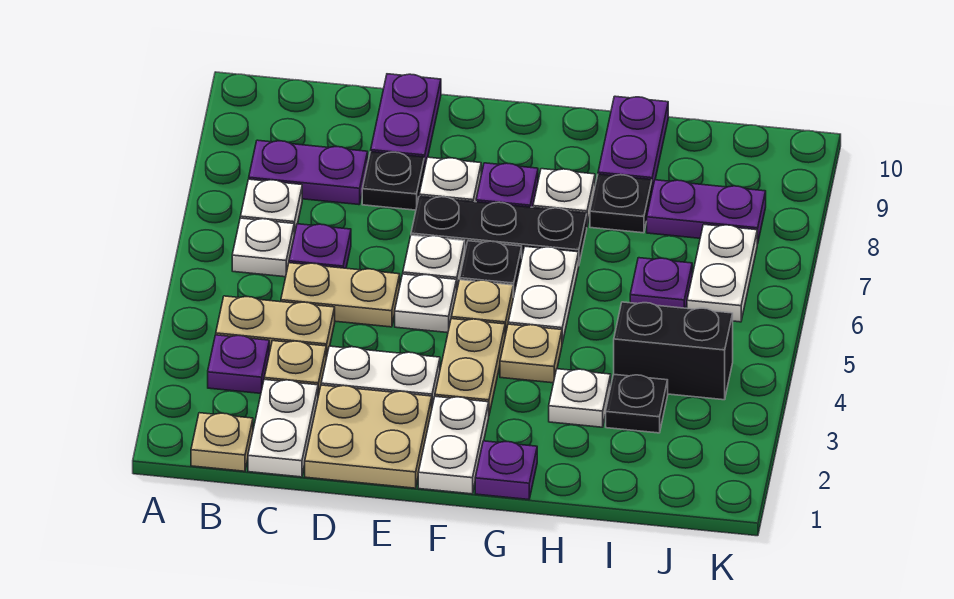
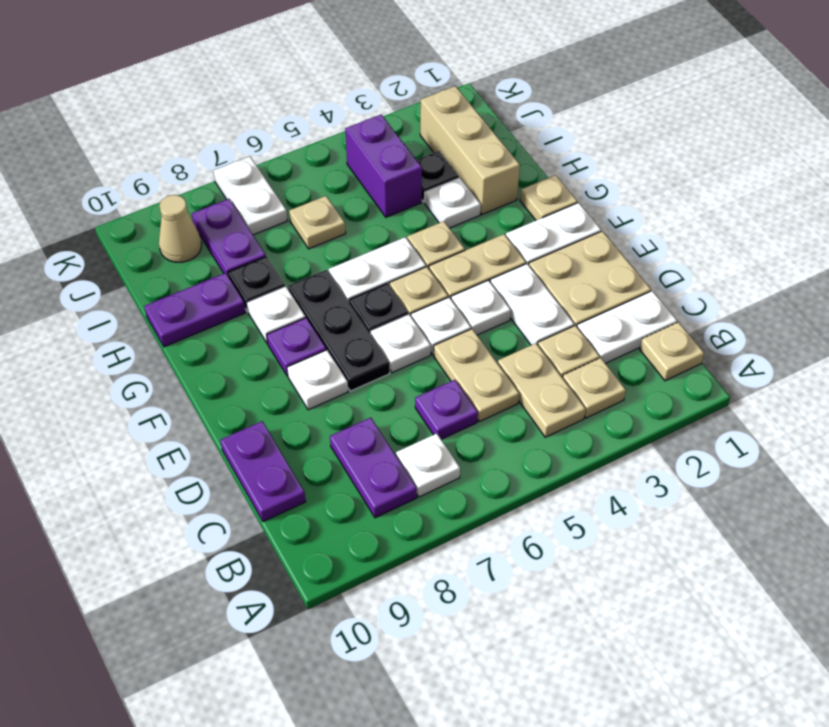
purple 1x1 plate [208,335,269,393] -> tan 1x1 plate [563,358,626,418]
white 1x1 plate [232,218,294,277] -> white 1x1 plate moved to [451,280,511,335]
black 1x1 plate [362,152,424,210] -> none
purple 1x2 plate [371,74,441,170] -> purple 1x2 plate turned to [220,421,306,522]
purple 1x1 plate [475,441,537,500] -> tan 1x1 plate [520,175,578,220]
none -> tan 1x3 brick [420,86,520,214]
black 1x2 brick [614,302,733,400] -> purple 1x2 brick [345,115,422,217]
purple 1x1 plate [630,258,692,308] -> tan 1x1 plate [289,196,346,249]
white 1x2 plate [687,224,757,322] -> white 1x2 plate turned to [213,156,287,235]
none -> tan 1x1 cone [159,195,202,262]

